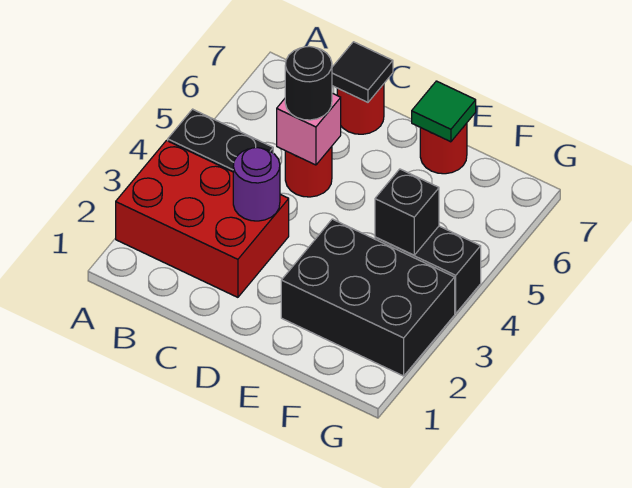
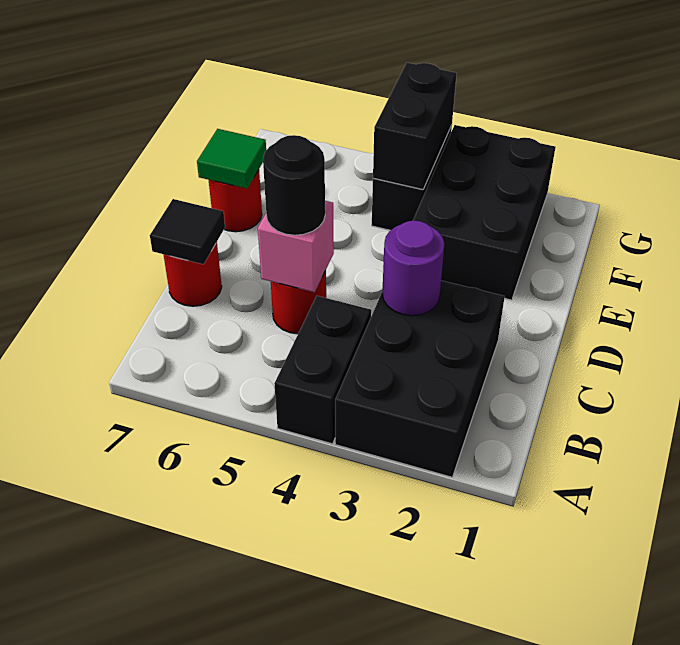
red 2x3 brick [116,141,289,297] -> black 2x3 brick [335,281,505,477]
black 1x1 brick [375,169,439,255] -> black 1x2 brick [373,63,457,190]

